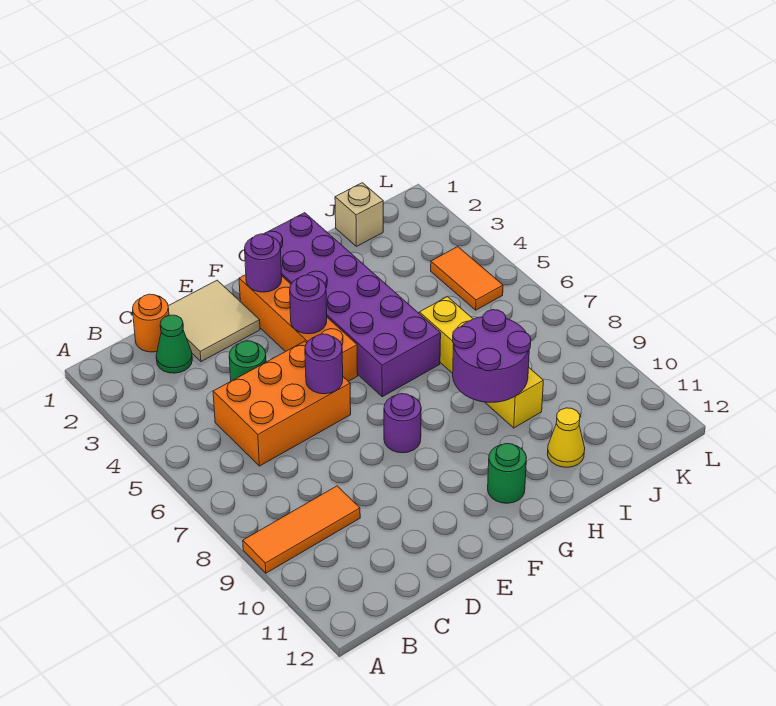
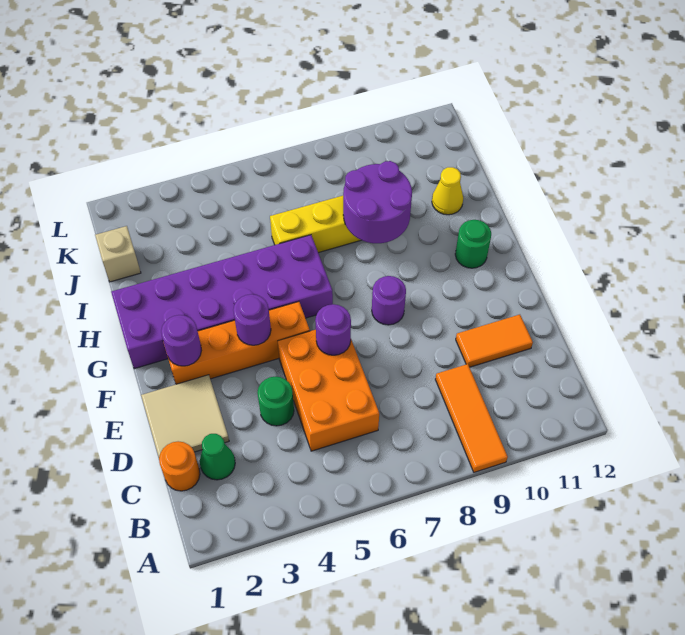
orange 1x2 tile [431,247,503,310] -> orange 1x2 tile moved to [456,315,533,367]

